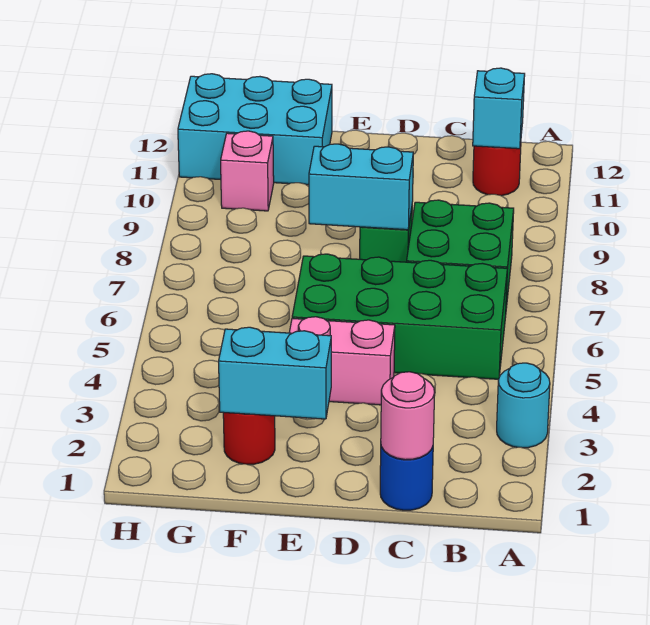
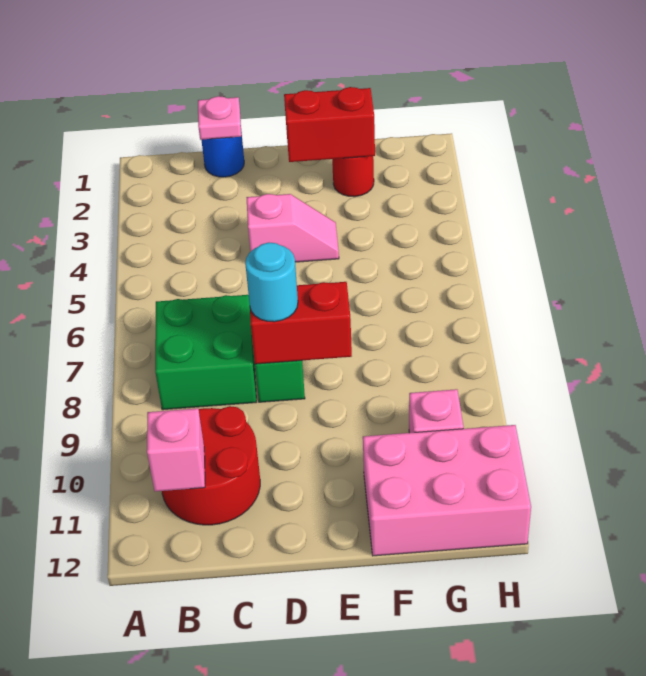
cyan 1x1 round brick [497,363,550,448] -> cyan 1x1 round brick moved to [245,243,298,322]
green 2x4 brick [292,254,507,379] -> none
red 1x1 round brick [473,143,521,196] -> red 2x2 round brick [162,406,260,525]
cyan 1x1 brick [473,68,525,149] -> pink 1x1 brick [147,408,205,491]
pink 1x1 round brick [381,372,435,460] -> pink 1x1 plate [198,96,241,140]
pink 1x2 brick [289,317,395,405] -> pink 1x2 slope [247,194,339,262]
cyan 1x2 brick [309,144,413,230] -> red 1x2 brick [250,282,352,364]
cyan 1x2 brick [219,327,331,419] -> red 1x2 brick [284,87,375,162]
cyan 2x3 brick [178,74,332,185] -> pink 2x3 brick [363,425,531,556]

